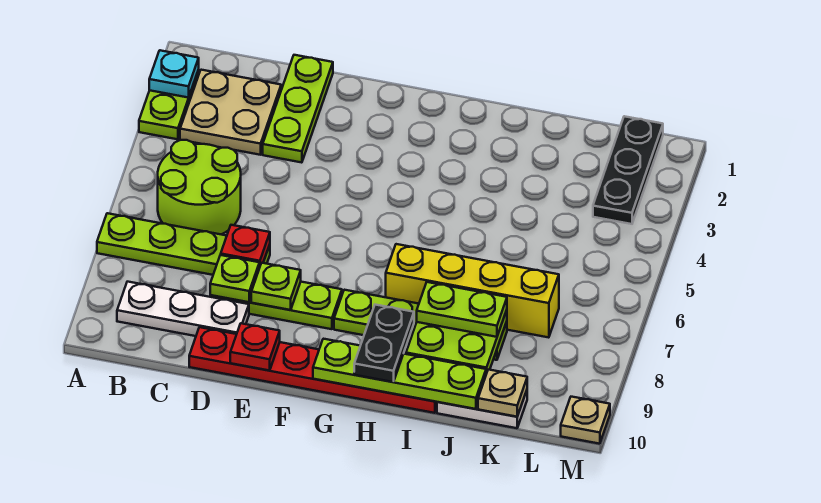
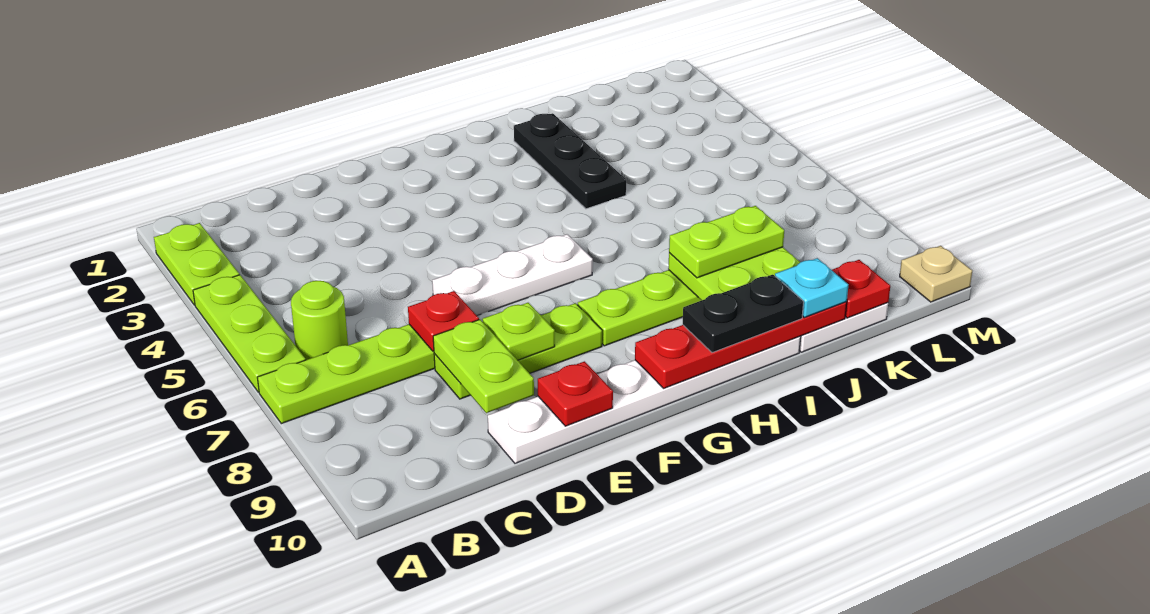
cyan 1x1 plate [149,50,199,98] -> cyan 1x1 plate moved to [775,258,848,318]
tan 2x2 plate [180,70,281,155] -> none
lime 2x2 round brick [158,140,241,234] -> lime 1x1 round brick [291,281,348,360]
white 1x3 plate [117,282,249,336] -> white 1x3 plate moved to [432,234,593,315]
lime 1x3 plate [263,55,333,163] -> lime 1x3 plate moved to [193,275,306,392]
lime 1x1 plate [210,255,259,302] -> lime 1x2 plate [433,320,534,413]
red 1x6 plate [189,327,437,413] -> white 1x6 plate [488,336,801,463]
lime 1x4 plate [313,339,486,409] -> red 1x4 plate [635,302,847,388]
yellow 1x4 brick [386,244,559,338] -> none
black 1x2 plate [354,305,414,382] -> black 1x2 plate turned to [683,275,804,353]
tan 1x1 plate [478,370,527,417] -> red 1x1 plate [832,260,890,318]
black 1x3 plate [593,116,663,224] -> black 1x3 plate moved to [514,113,626,209]

